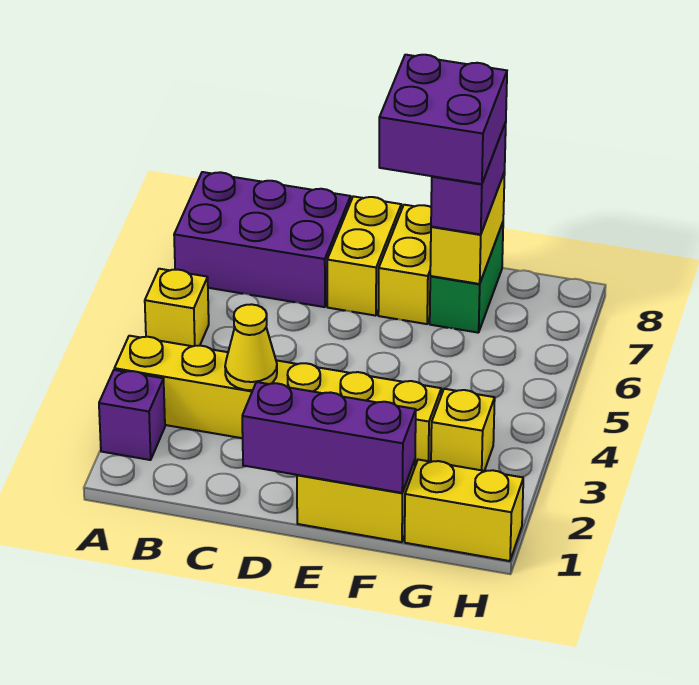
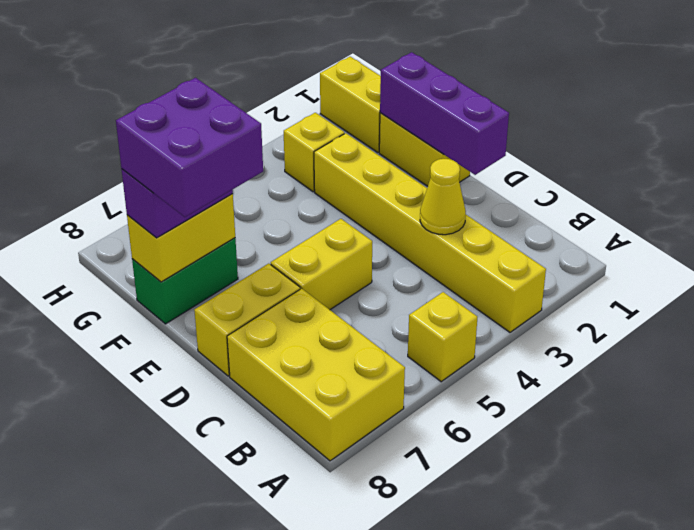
purple 1x1 brick [99,370,165,460] -> none
purple 2x3 brick [174,172,351,307] -> yellow 2x3 brick [227,288,405,461]
yellow 1x2 brick [378,205,431,324] -> yellow 1x2 brick moved to [271,219,372,310]

